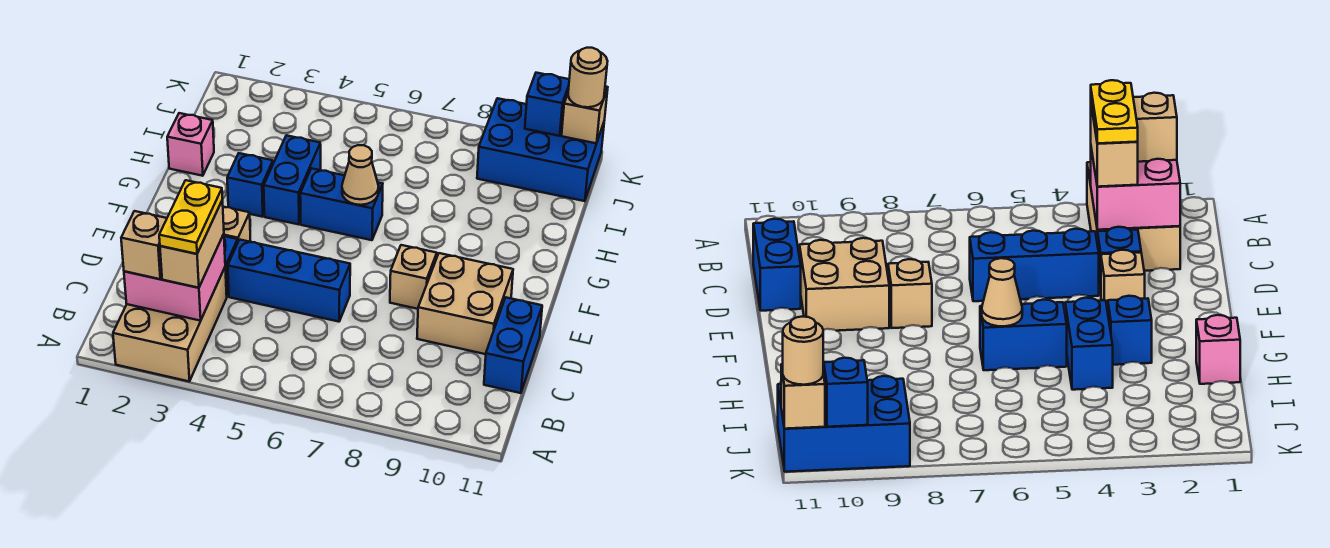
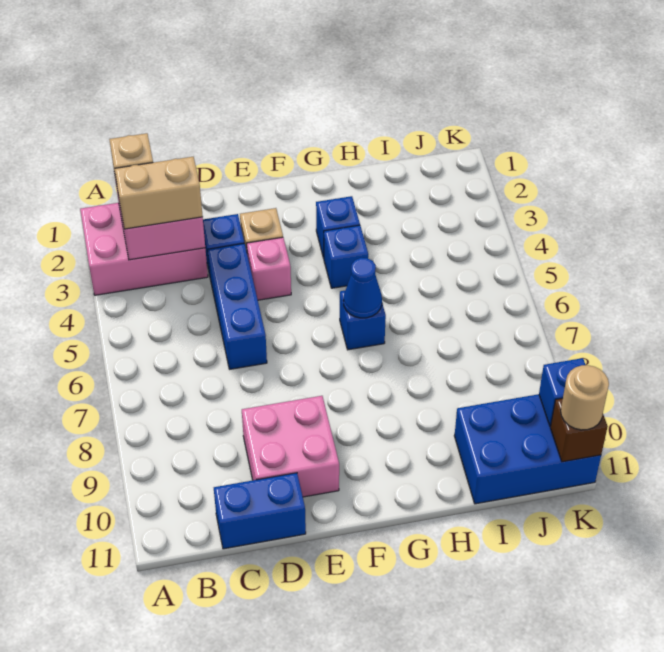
tan 2x3 brick [113,268,227,381] -> pink 2x3 brick [80,203,208,295]
yellow 1x2 plate [159,180,222,254] -> none
tan 2x2 brick [417,253,513,354] -> pink 2x2 brick [242,396,339,497]
tan 1x1 brick [390,245,437,309] -> none
blue 1x2 brick [264,135,321,224] -> blue 1x1 brick [324,225,368,288]
blue 1x2 brick [300,168,383,240] -> blue 1x1 brick [340,291,386,350]
tan 1x1 cone [342,145,379,205] -> blue 1x1 cone [343,258,382,318]
pink 1x1 brick [167,113,214,176] -> pink 1x1 brick moved to [247,237,291,300]
blue 2x3 brick [477,98,604,201] -> blue 2x3 brick turned to [454,394,601,504]
tan 1x1 brick [562,86,608,143] -> brown 1x1 brick [551,398,608,462]

